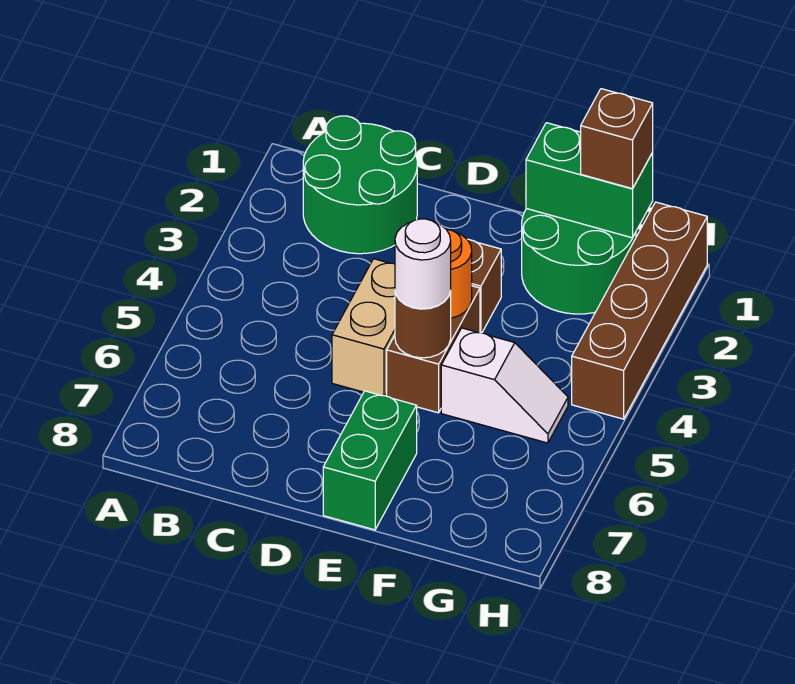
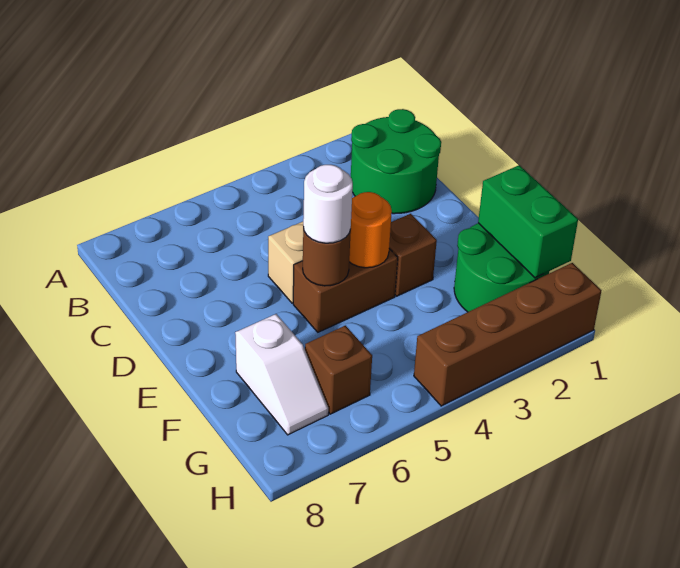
green 1x2 brick [323,391,417,530] -> none
white 1x2 slope [441,328,568,443] -> white 1x2 slope moved to [235,314,328,435]
brown 1x1 brick [581,89,653,189] -> brown 1x1 brick moved to [305,326,372,414]

